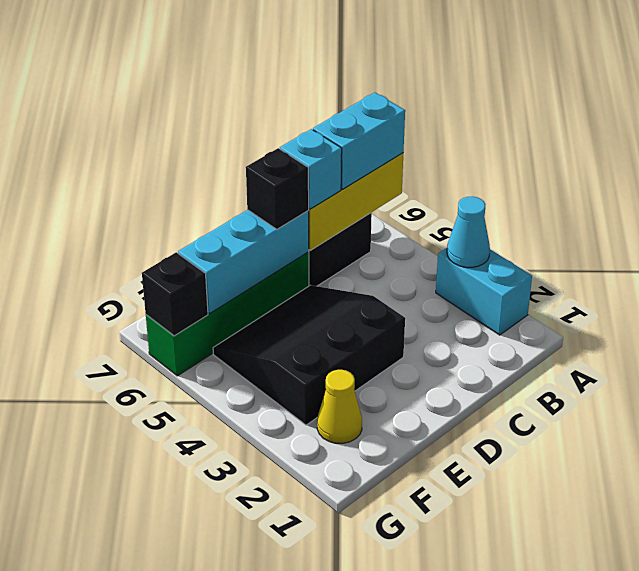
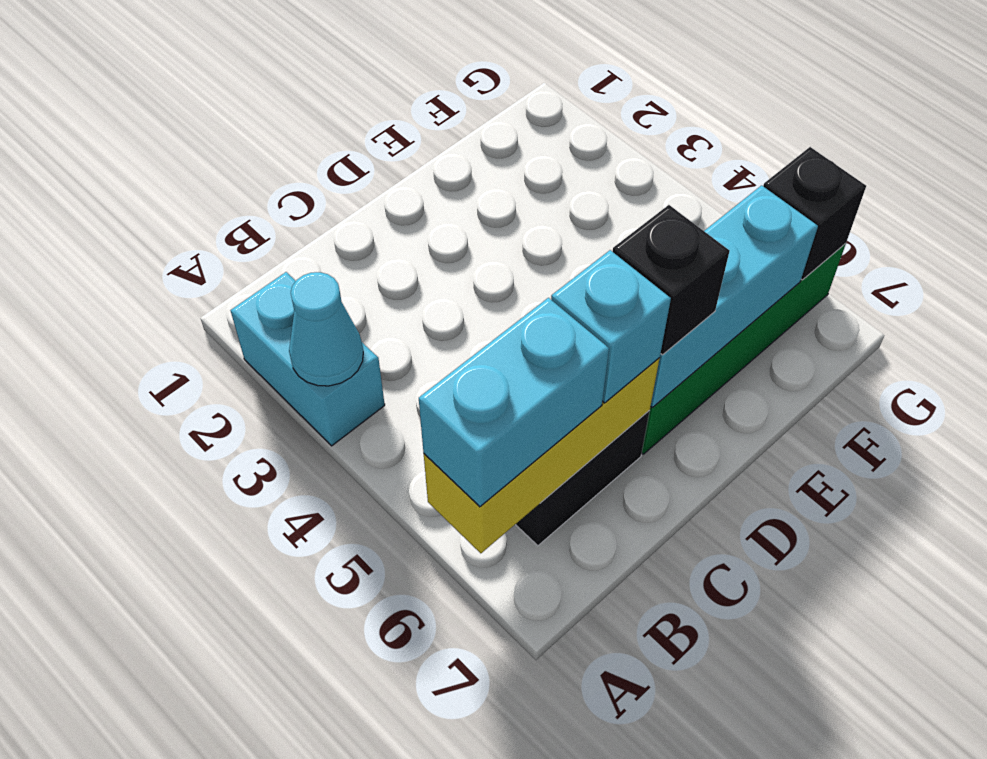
black 3x3 slope [213,285,405,425] -> none
yellow 1x1 cone [317,370,362,443] -> none

